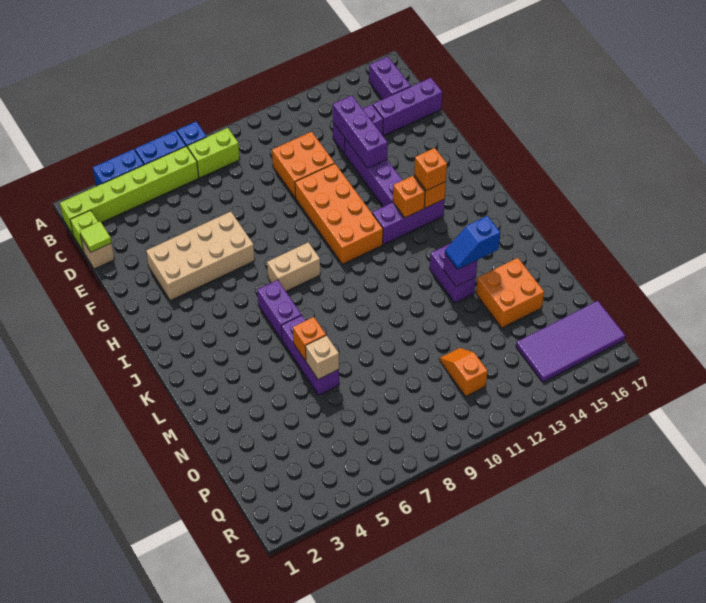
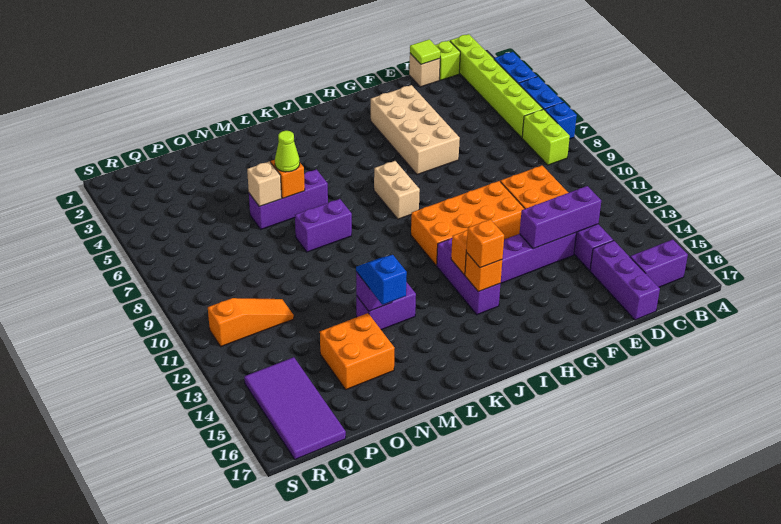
purple 1x2 brick [257,280,302,340] -> purple 1x2 brick moved to [295,199,352,252]
none -> lime 1x1 cone [275,131,300,172]
orange 1x2 slope [440,348,488,396] -> orange 1x3 slope [208,298,294,346]

